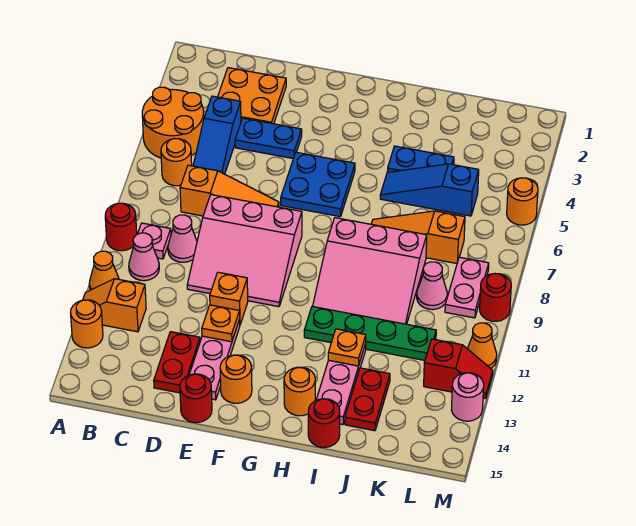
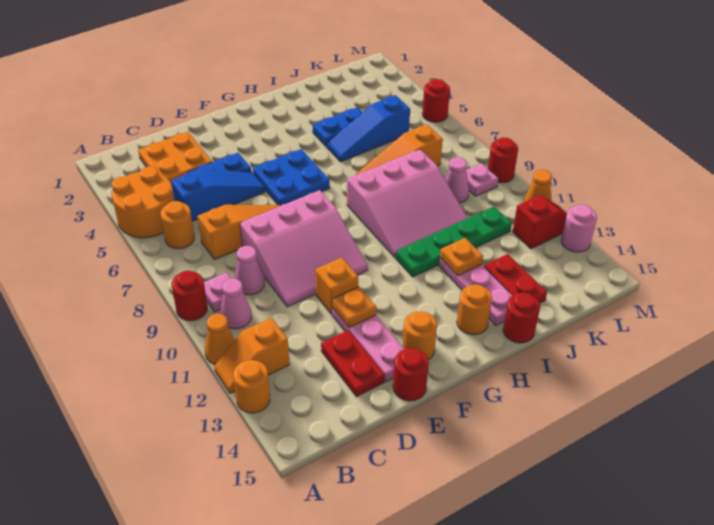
blue 1x3 slope [193,96,241,174] -> blue 1x3 slope turned to [171,170,265,221]
pink 1x2 plate [445,257,489,318] -> pink 1x1 plate [466,163,498,196]
orange 1x1 round brick [507,178,538,225] -> red 1x1 round brick [422,79,450,122]

